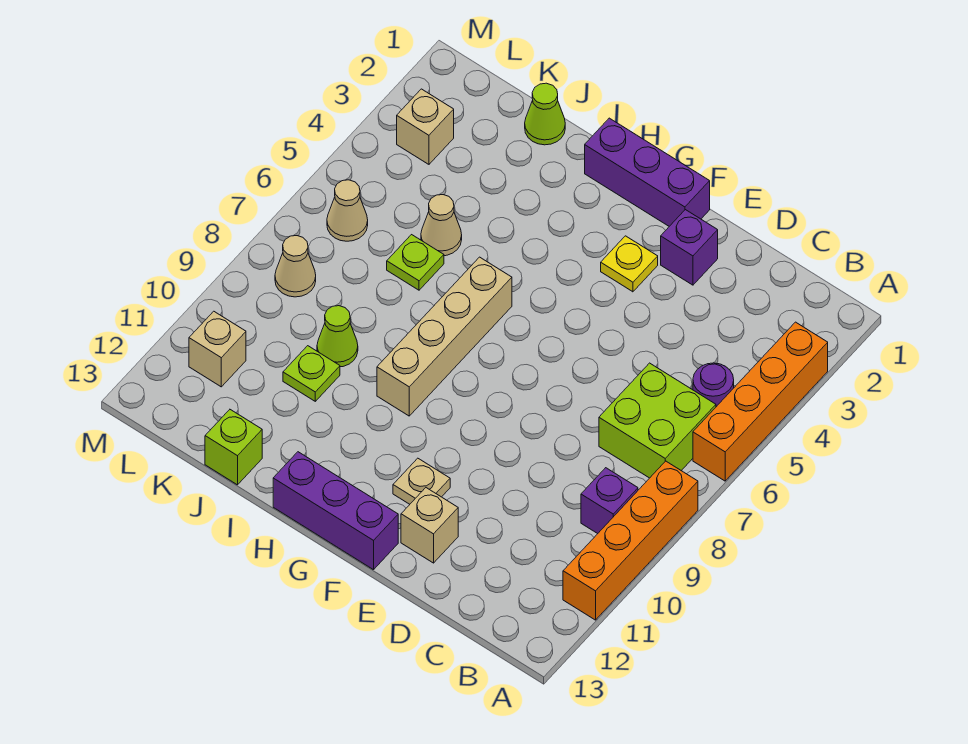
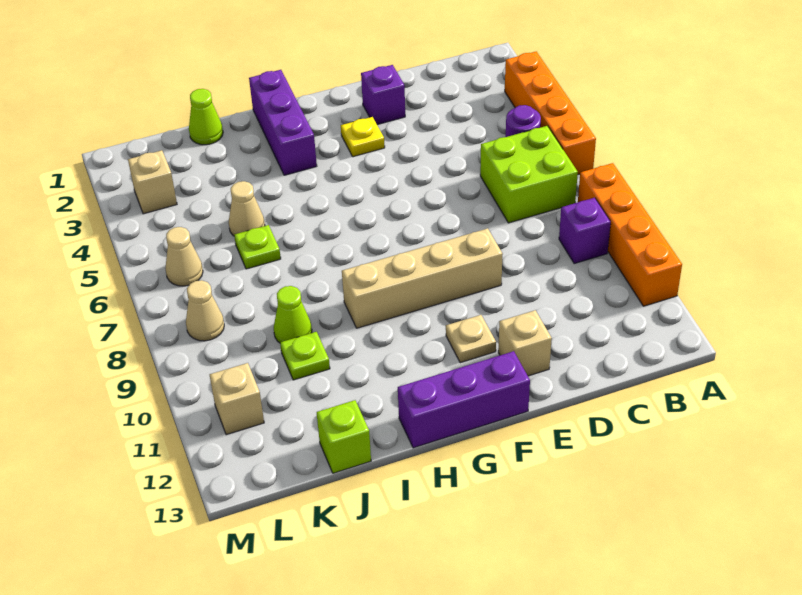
purple 1x3 brick [585,118,710,226] -> purple 1x3 brick turned to [249,70,317,175]
tan 1x4 brick [377,257,512,416] -> tan 1x4 brick turned to [342,228,503,328]

